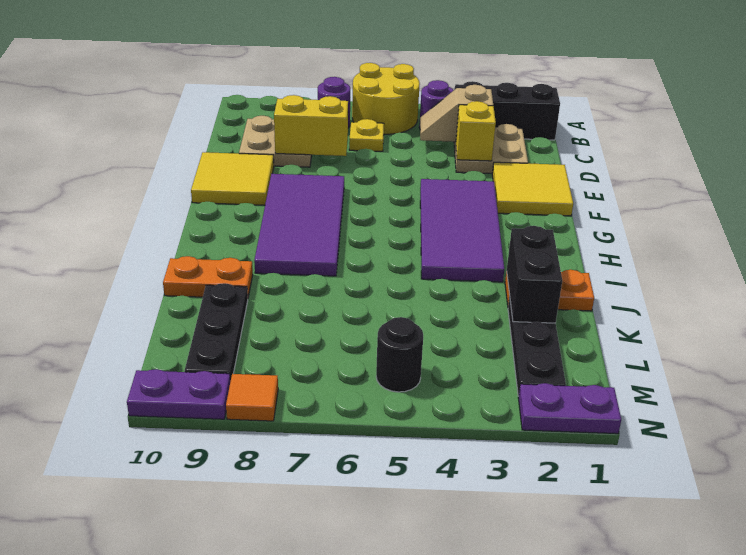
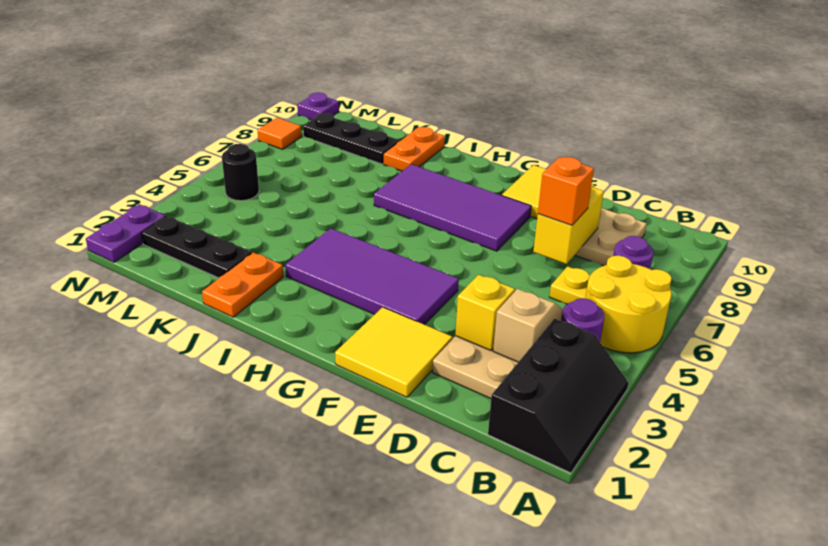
none -> orange 1x1 brick [538,157,594,225]
black 1x2 brick [507,226,562,323] -> none
purple 1x2 plate [127,369,230,419] -> purple 1x1 plate [297,93,339,120]

